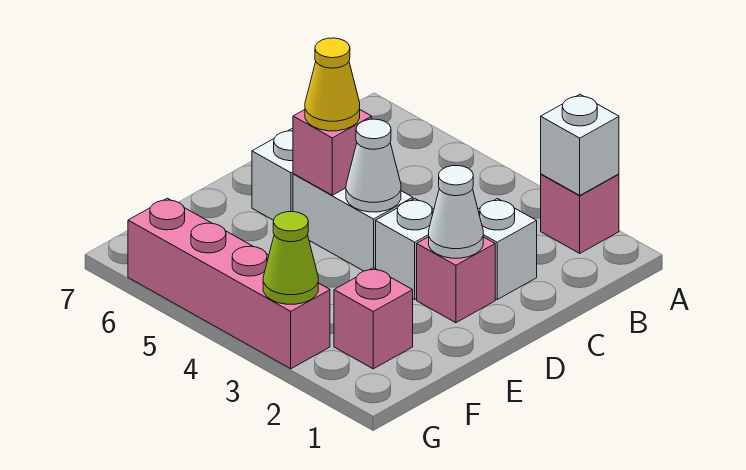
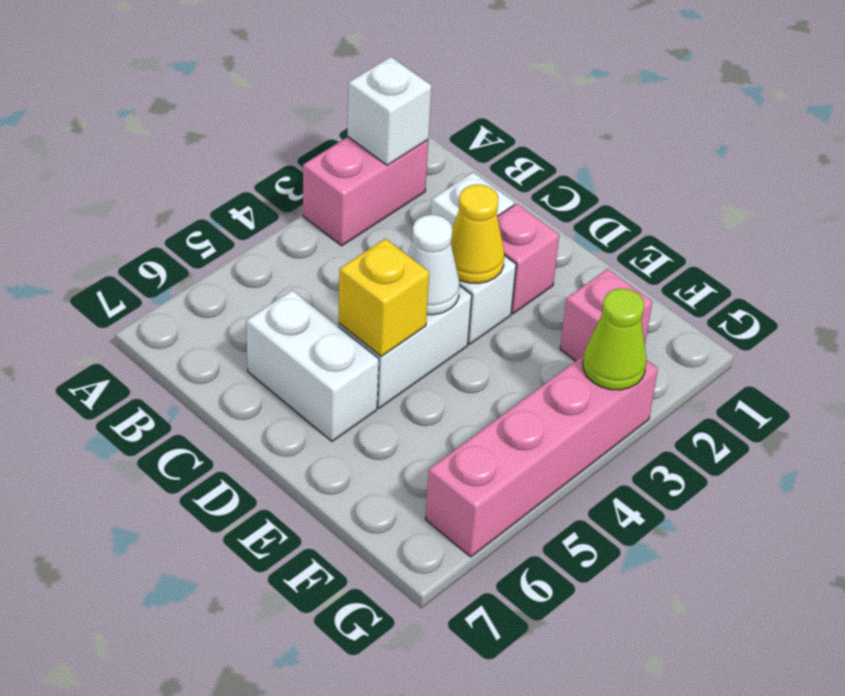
pink 1x1 brick [541,174,619,253] -> pink 1x2 brick [303,137,428,246]
white 1x1 cone [429,166,483,258] -> none
pink 1x1 brick [293,110,372,195] -> yellow 1x1 brick [338,239,429,356]
yellow 1x1 cone [305,38,360,131] -> yellow 1x1 cone moved to [451,184,504,283]

